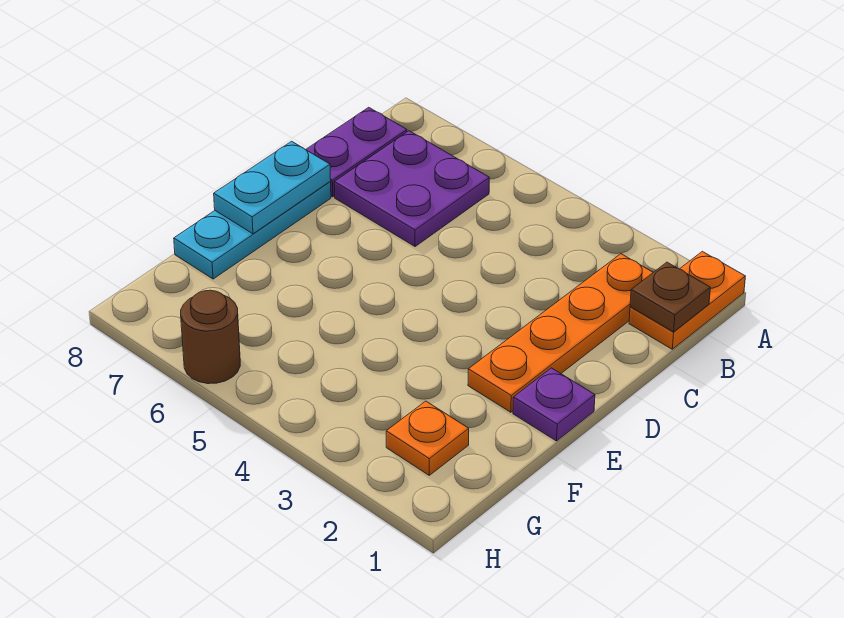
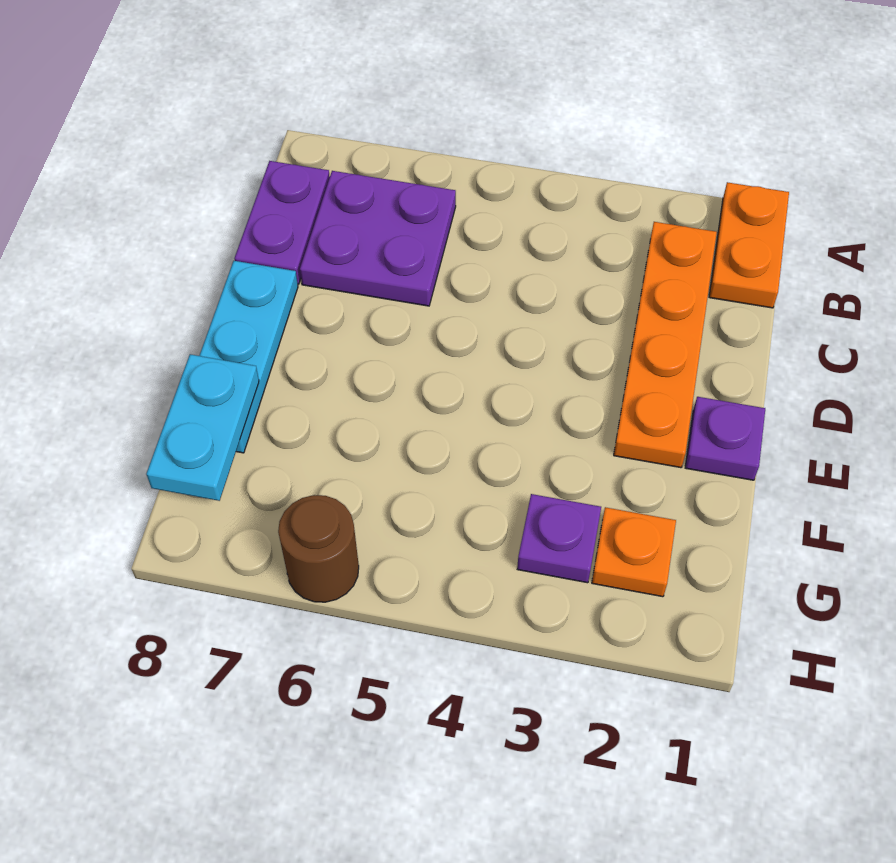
brown 1x1 plate [630,262,710,332] -> none
cyan 1x2 plate [214,141,331,234] -> cyan 1x2 plate moved to [146,354,259,501]
none -> purple 1x1 plate [517,494,601,583]

